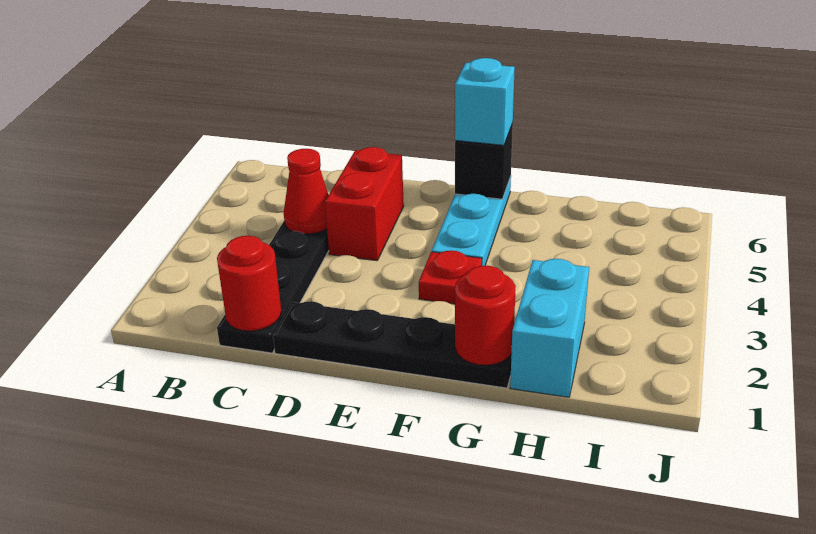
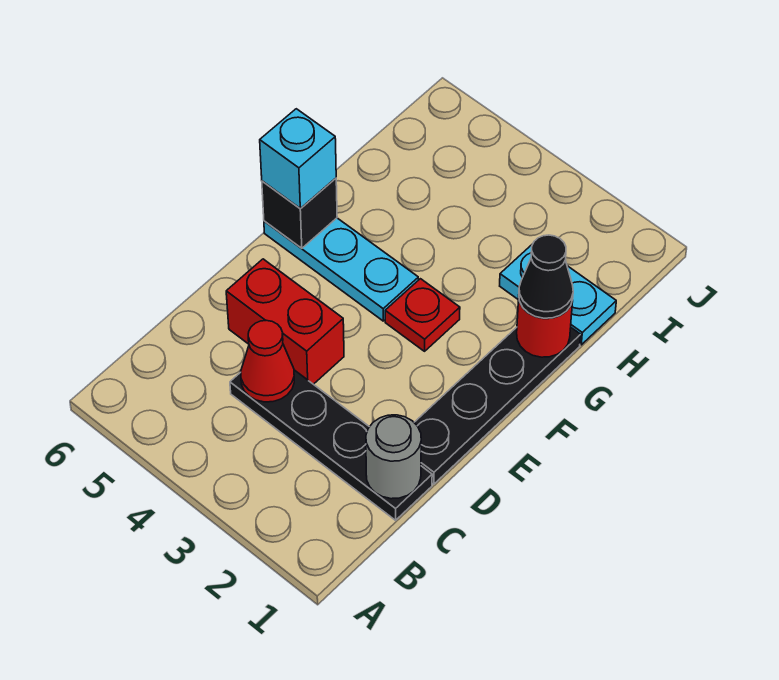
red 1x1 round brick [217,236,281,331] -> grey 1x1 round brick [366,415,421,499]
none -> black 1x1 cone [519,235,573,318]
cyan 1x2 brick [510,259,589,397] -> cyan 1x2 plate [500,244,616,345]

